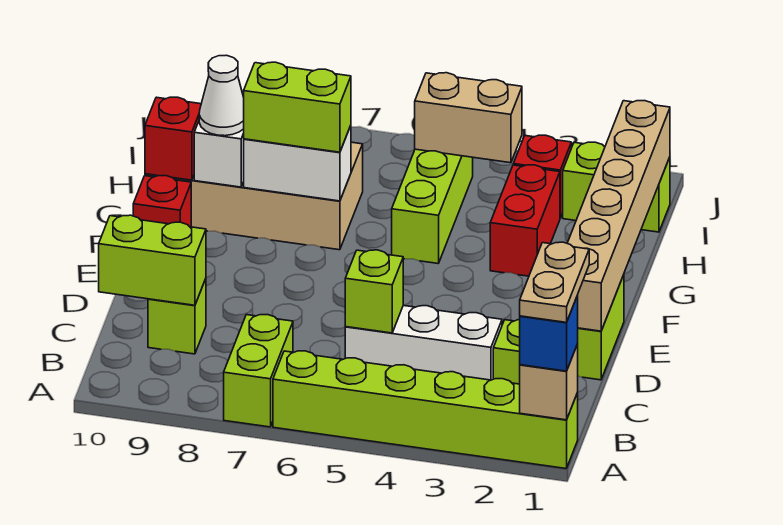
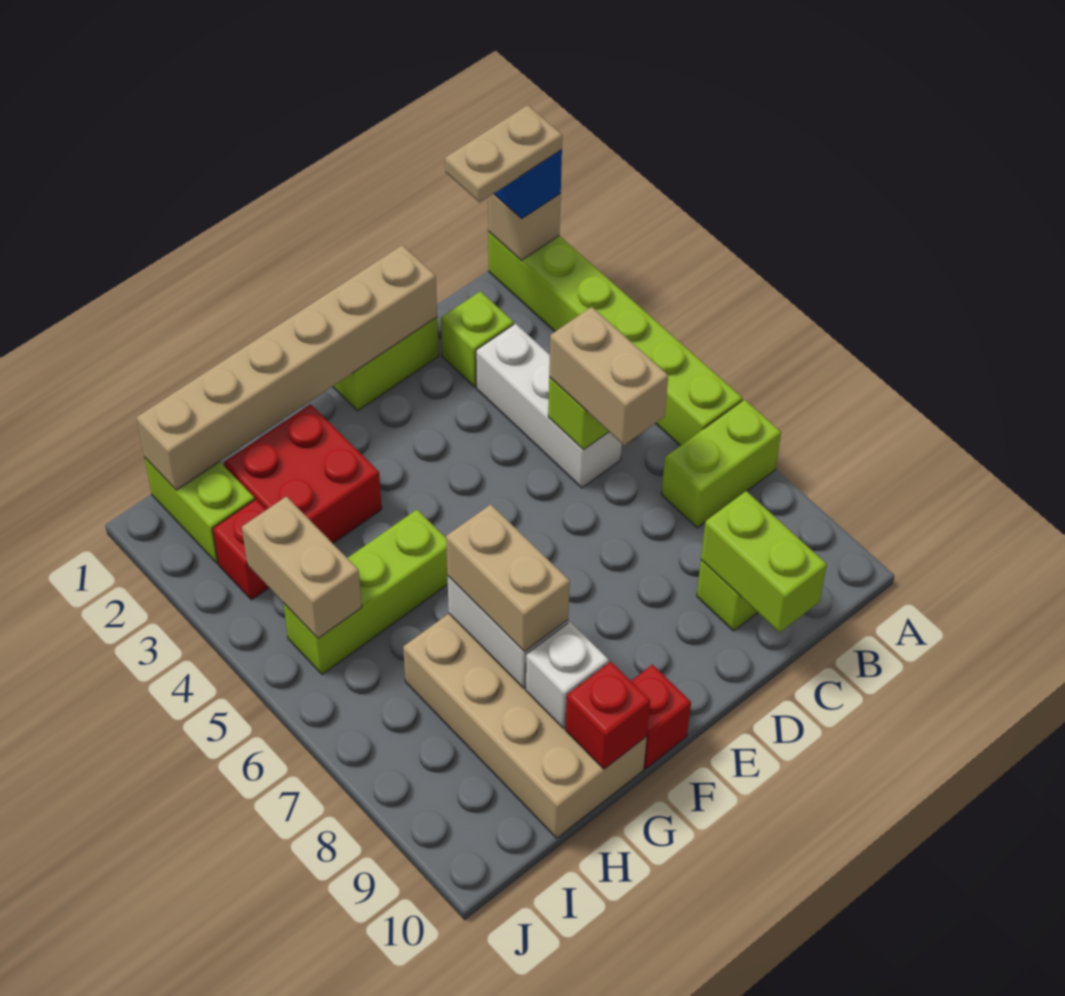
none -> tan 1x2 brick [549,307,668,445]
red 1x2 brick [490,165,560,276] -> red 2x2 brick [224,404,382,543]
lime 1x2 brick [244,62,351,152] -> tan 1x2 brick [446,504,570,652]
white 1x1 cone [199,55,244,136] -> none

